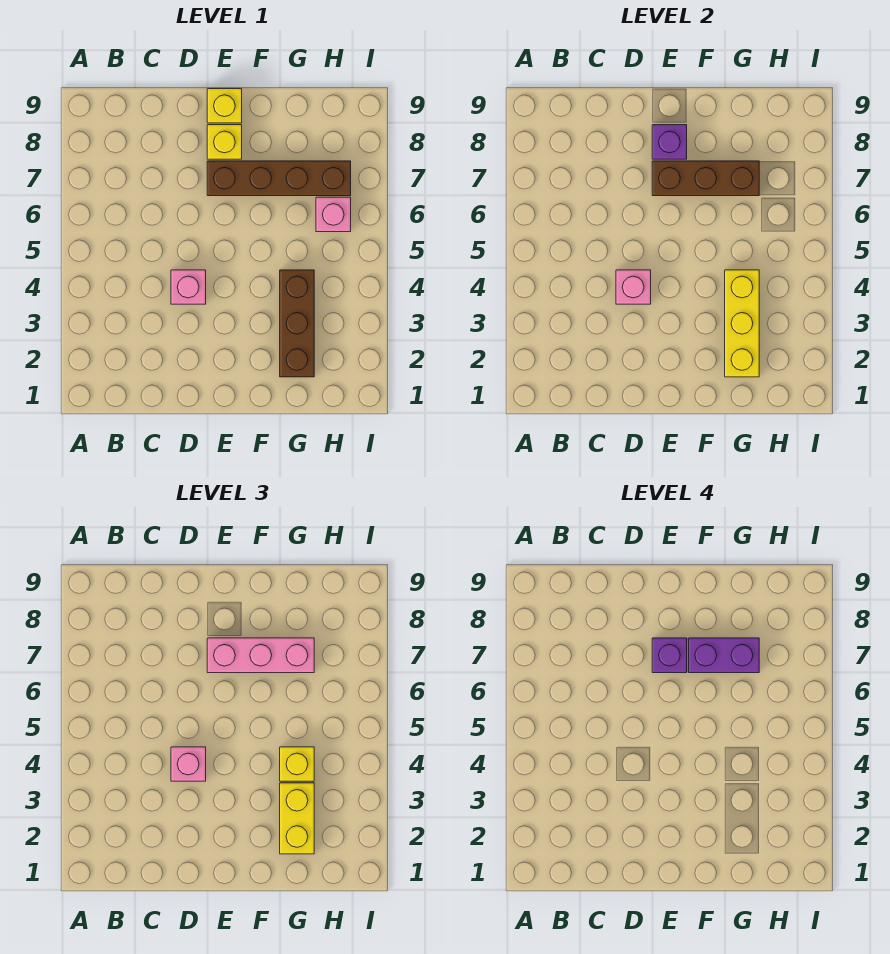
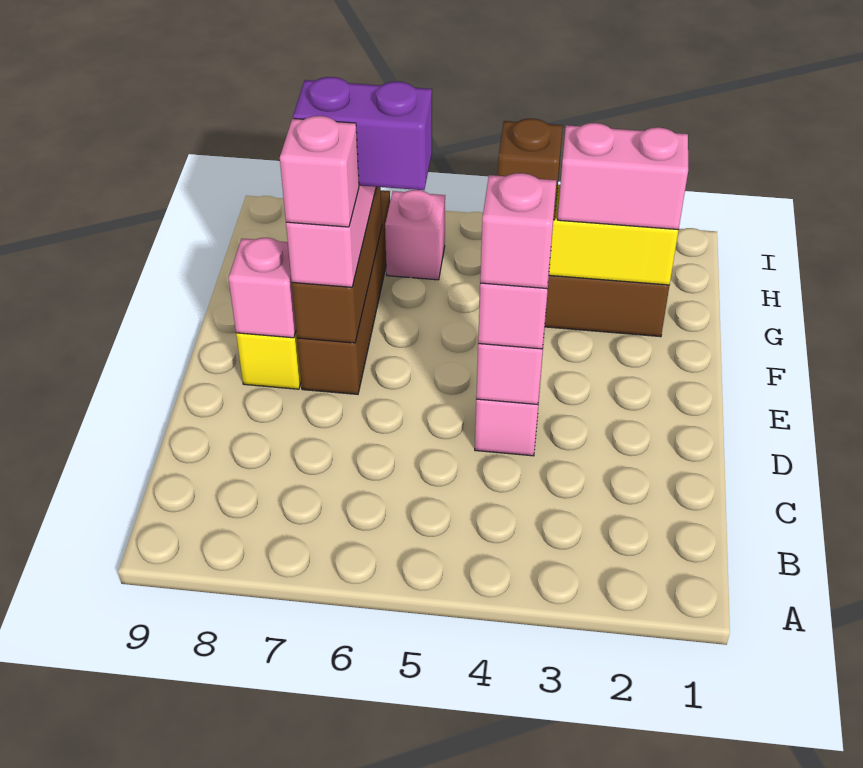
none -> pink 1x1 brick [480,173,557,288]
purple 1x1 brick [652,638,687,673] -> pink 1x1 brick [280,116,359,227]
purple 1x1 brick [652,125,687,159] -> pink 1x1 brick [228,238,296,338]
yellow 1x1 brick [207,89,242,123] -> none
purple 1x2 brick [689,638,759,673] -> purple 1x2 brick turned to [293,77,432,190]
yellow 1x2 brick [280,783,314,854] -> pink 1x2 brick [558,123,688,230]
yellow 1x1 brick [280,747,314,781] -> brown 1x1 brick [498,118,563,220]

